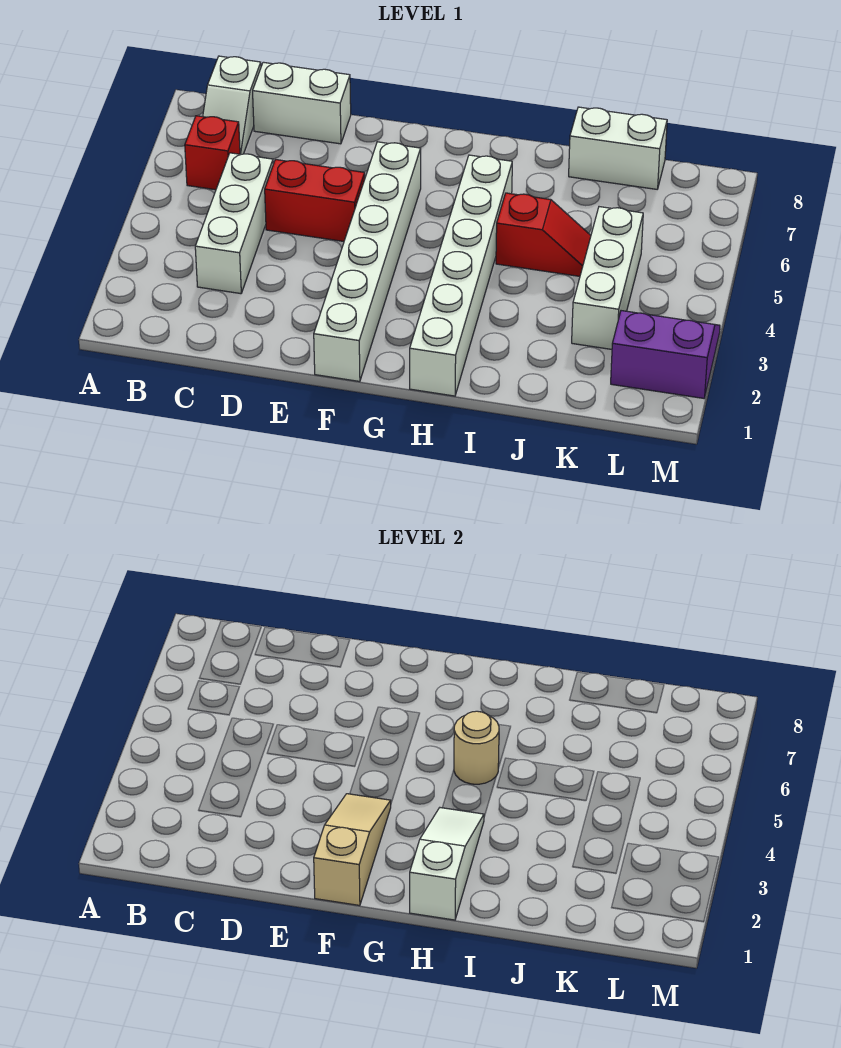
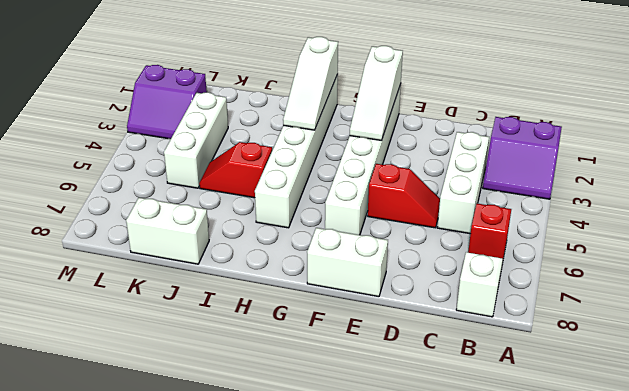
none -> purple 2x2 slope [483,117,562,199]
white 1x2 brick [253,62,351,144] -> white 1x2 brick moved to [307,228,388,297]
red 1x2 brick [265,160,365,241] -> red 1x2 slope [368,164,440,228]
tan 1x3 slope [314,794,391,906] -> white 1x3 slope [350,46,403,141]
tan 1x1 round brick [454,711,499,784] -> none

